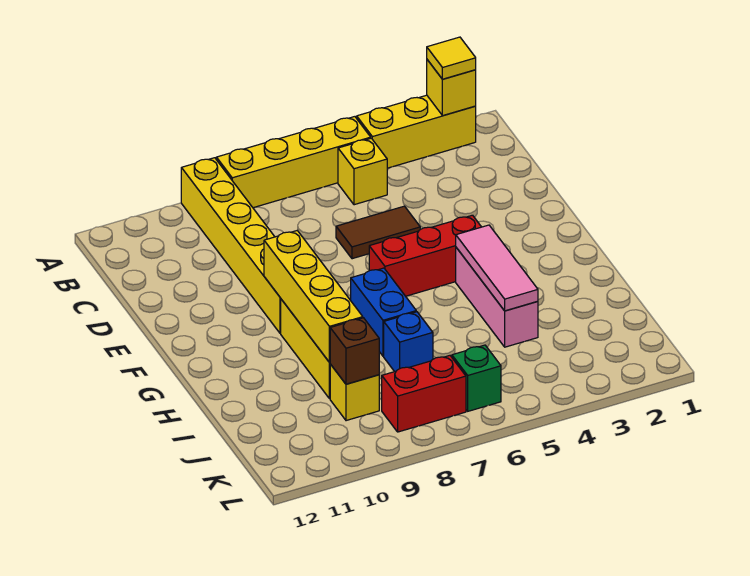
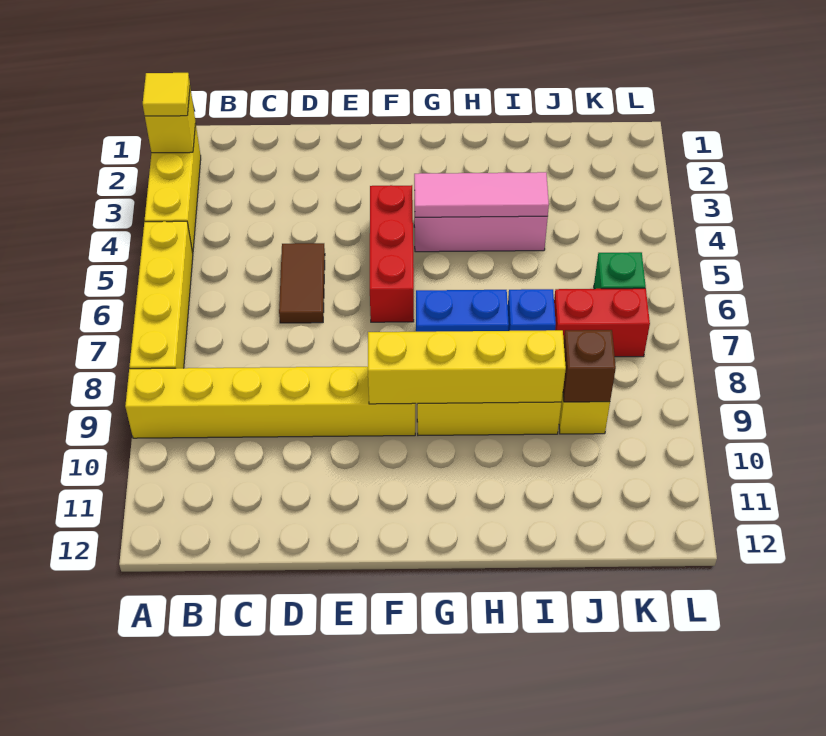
yellow 1x1 brick [338,138,387,205] -> none
red 1x2 brick [382,356,466,432] -> red 1x2 brick turned to [554,288,650,357]

